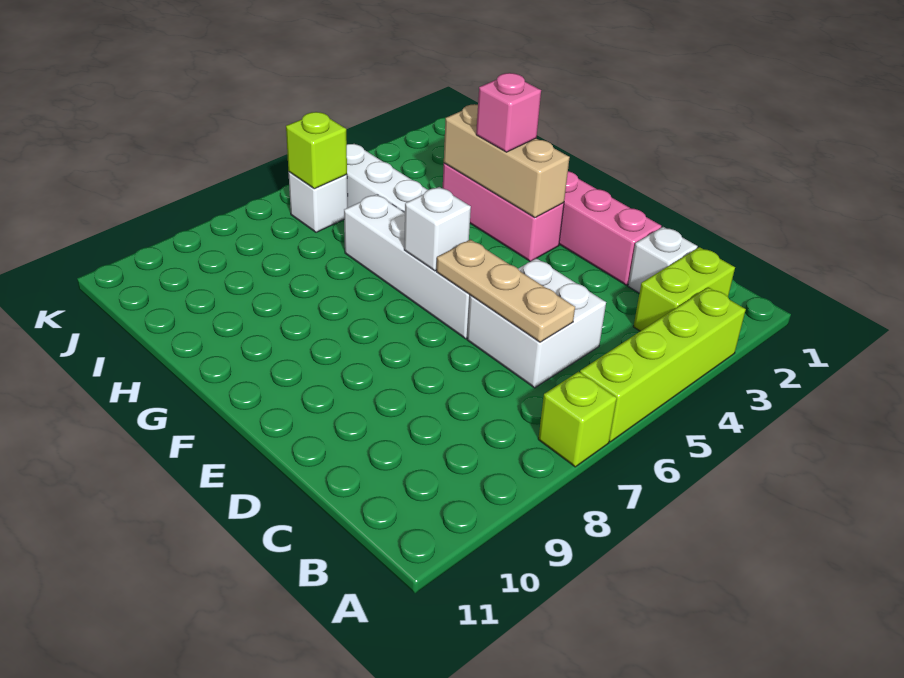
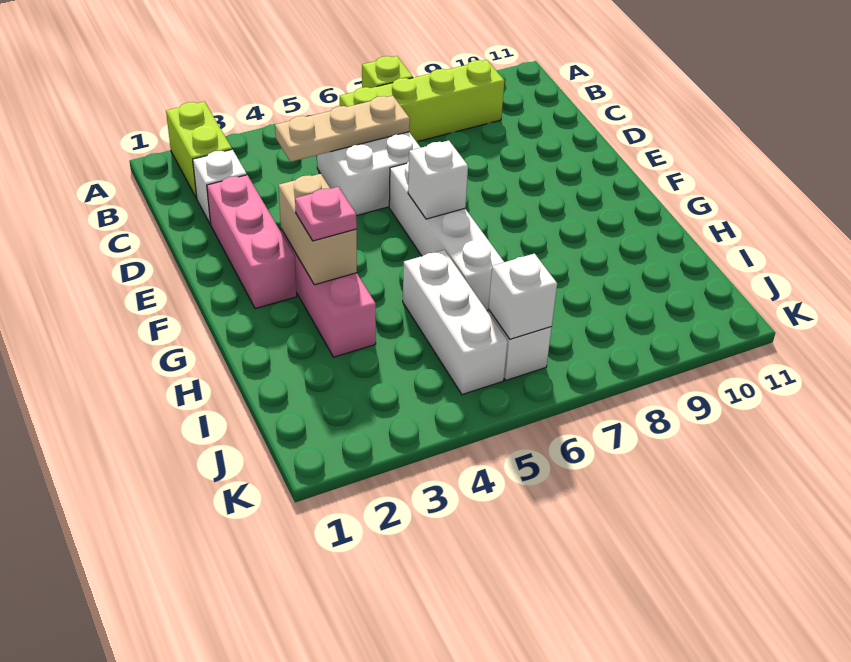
lime 1x4 brick [580,287,746,442] -> lime 1x4 brick moved to [340,60,504,142]
lime 1x2 brick [633,247,735,331] -> lime 1x2 brick turned to [166,101,232,198]
tan 1x3 plate [436,240,575,342] -> tan 1x3 plate turned to [275,96,410,162]
tan 1x3 brick [444,104,570,218] -> tan 1x2 brick [278,174,357,285]
pink 1x1 brick [476,73,541,152] -> pink 1x1 plate [295,187,357,241]
lime 1x1 brick [286,112,347,189] -> white 1x1 brick [489,254,557,339]

